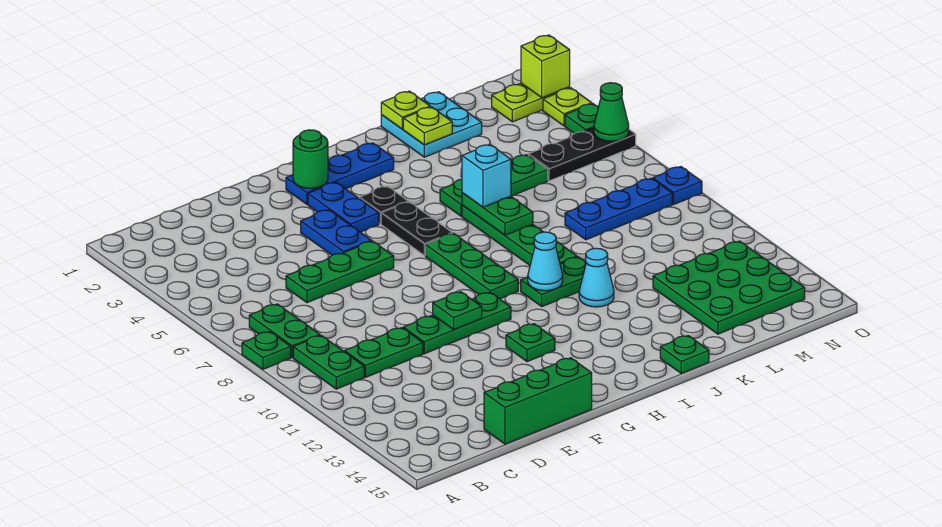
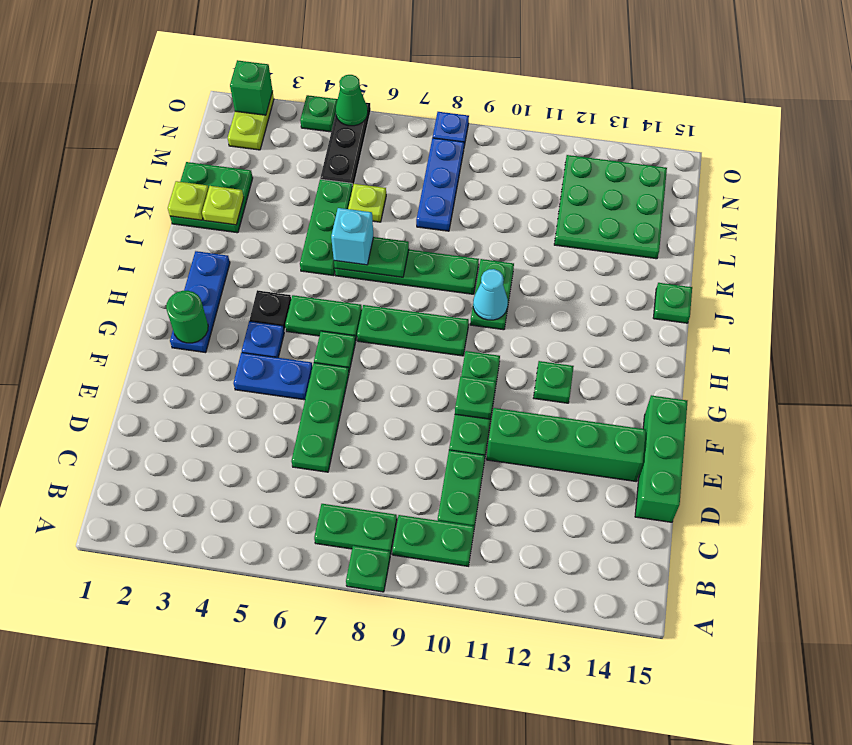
none -> green 1x4 brick [487,408,646,481]
blue 1x2 plate [308,182,379,232] -> blue 1x1 plate [242,321,284,358]
none -> green 1x1 plate [314,331,355,371]
black 1x2 plate [381,202,452,255] -> green 1x2 plate [285,295,362,341]
cyan 1x1 cone [579,248,614,307] -> none
cyan 2x2 plate [381,92,482,157] -> green 2x2 plate [170,162,253,233]
lime 1x1 brick [521,35,570,98] -> green 1x1 brick [230,60,273,115]
lime 1x1 plate [543,88,592,126] -> lime 1x1 plate moved to [348,184,386,222]

